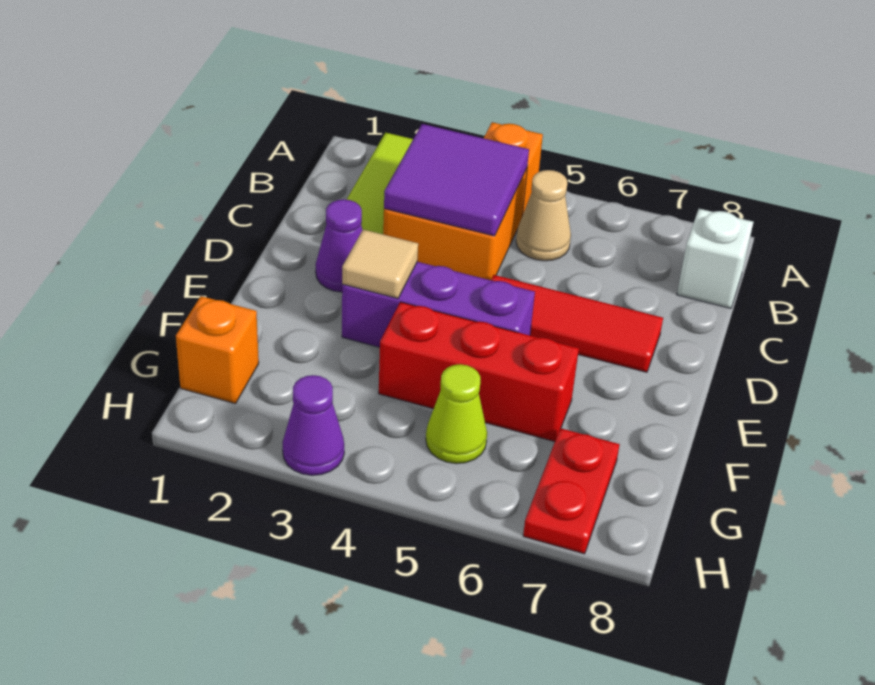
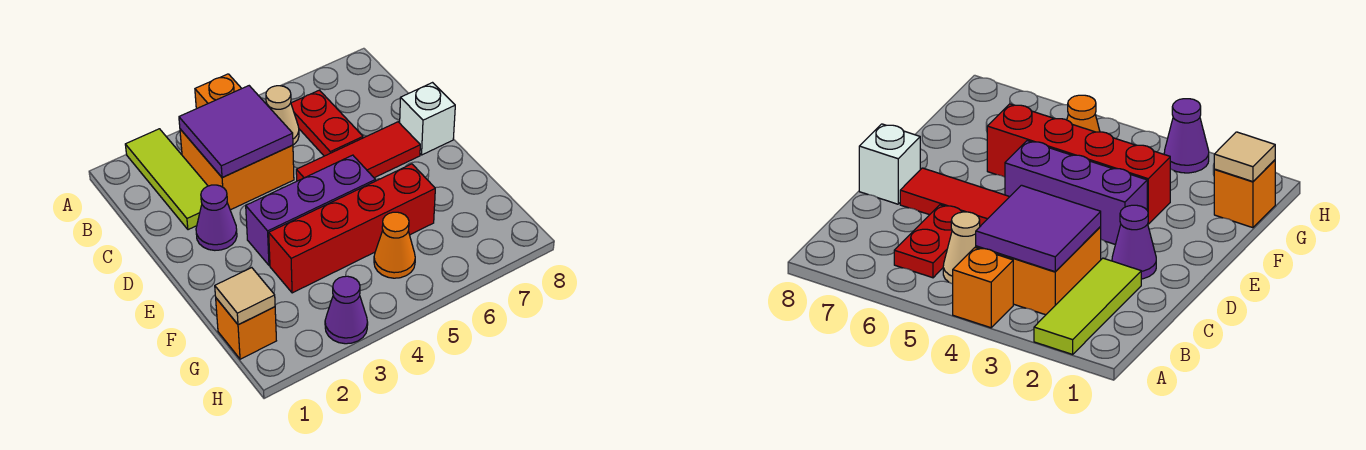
white 1x1 brick [677,209,753,308] -> white 1x1 brick moved to [400,83,455,155]
tan 1x1 tile [342,230,418,298] -> tan 1x1 tile moved to [215,268,275,325]
red 1x3 brick [379,302,579,442] -> red 1x4 brick [269,164,435,293]
lime 1x1 cone [426,364,487,464] -> orange 1x1 cone [374,212,415,278]
red 1x2 plate [523,428,620,554] -> red 1x2 plate moved to [291,90,363,156]

